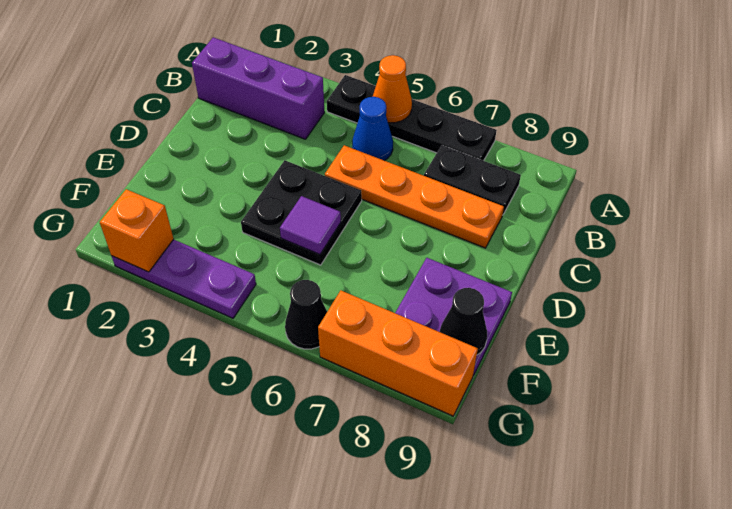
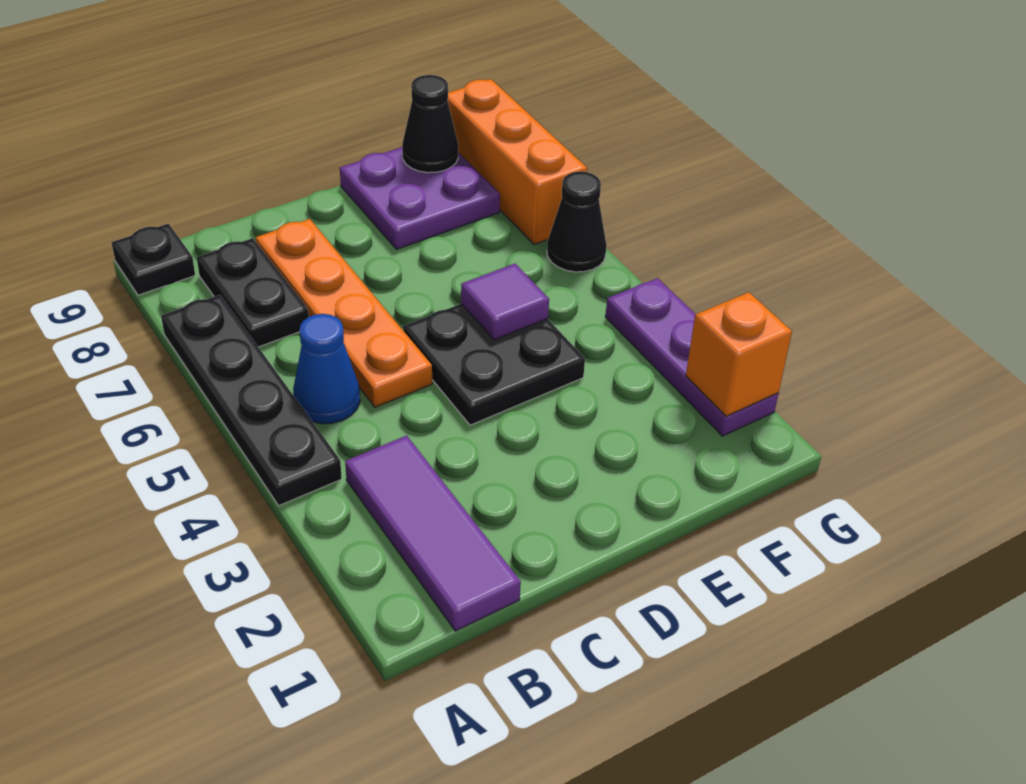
orange 1x1 cone [373,55,412,123] -> none
none -> black 1x1 plate [112,224,195,295]
purple 1x3 brick [192,37,324,139] -> purple 1x3 tile [345,435,521,631]

